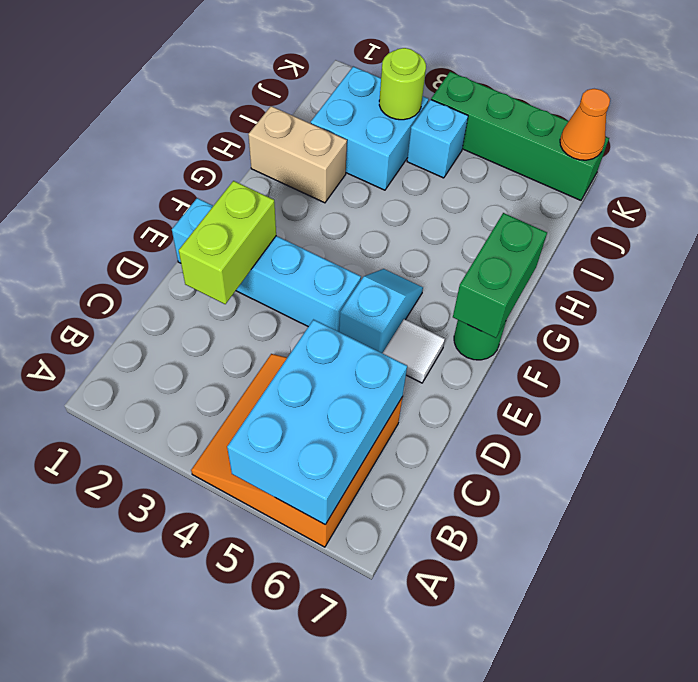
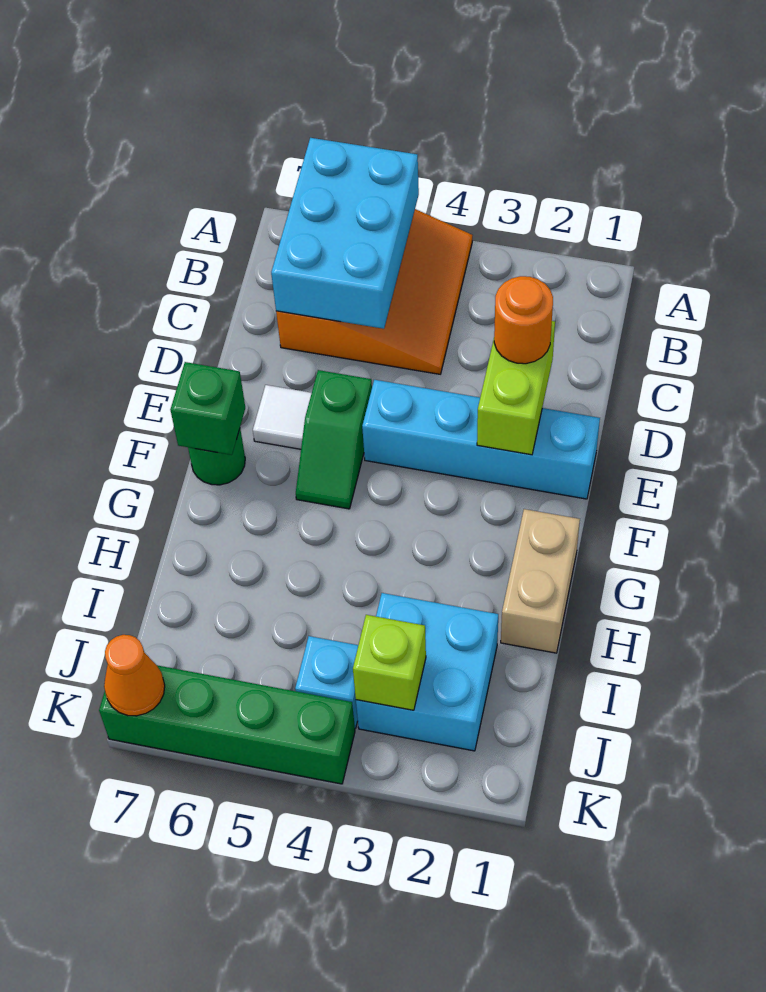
none -> orange 1x1 round brick [494,276,553,364]
cyan 1x2 slope [339,269,423,353] -> green 1x2 slope [296,370,372,509]
green 1x2 brick [453,213,547,338] -> green 1x1 brick [170,362,245,455]
tan 1x2 brick [248,106,347,203] -> tan 1x2 brick turned to [501,509,580,653]
lime 1x1 round brick [379,48,426,120] -> lime 1x1 brick [353,615,426,710]

